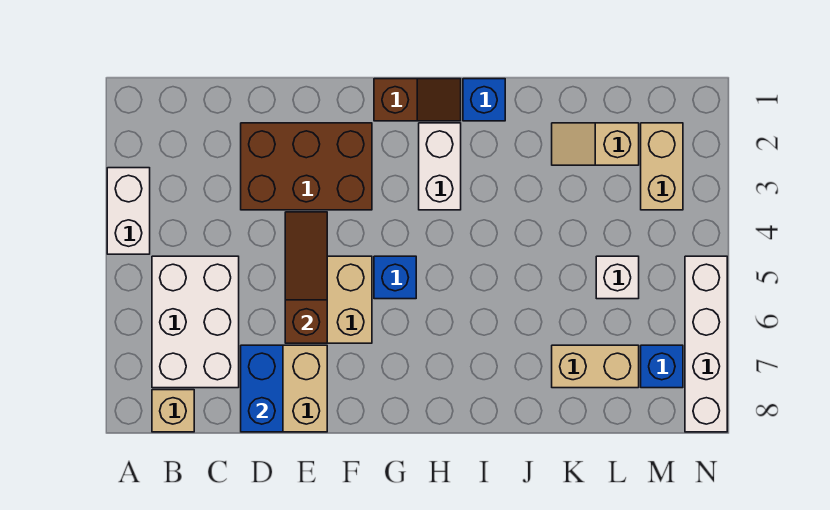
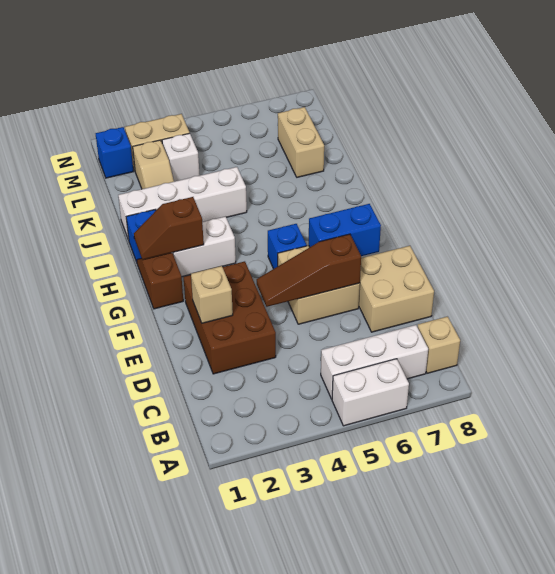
white 1x2 brick [107,168,150,254] -> white 1x2 brick moved to [332,359,409,426]
white 2x3 brick [152,256,239,388] -> white 1x3 brick [321,325,428,399]
blue 1x2 brick [241,345,283,432] -> blue 1x2 brick moved to [309,204,381,256]
none -> tan 1x1 brick [191,266,233,323]
none -> brown 1x2 slope [134,197,204,260]
white 1x1 brick [596,256,639,299] -> white 1x1 brick moved to [162,133,200,182]
blue 1x1 brick [641,345,683,388] -> blue 1x1 brick moved to [96,127,134,178]
white 1x4 brick [685,256,727,432] -> white 1x4 brick moved to [118,167,247,240]

